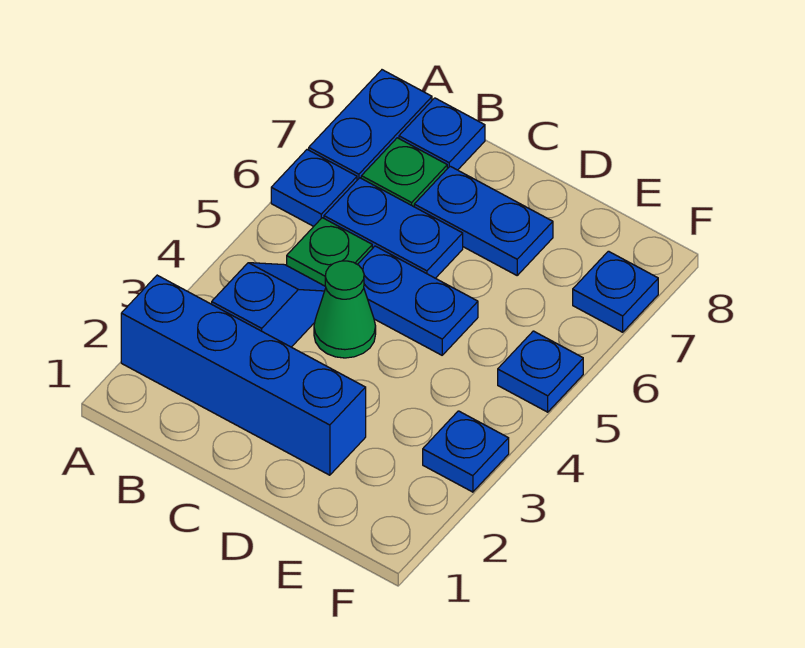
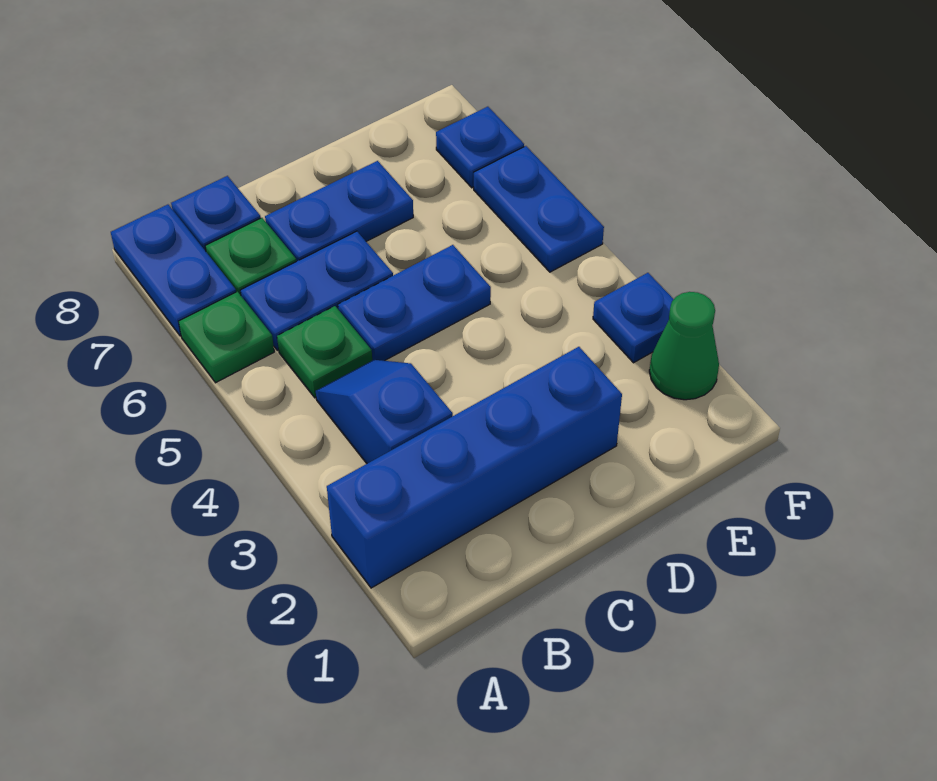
blue 1x1 plate [271,150,357,226] -> green 1x1 plate [179,292,274,383]
green 1x1 cone [314,261,376,358] -> green 1x1 cone moved to [649,292,719,400]
blue 1x1 plate [498,331,583,412] -> blue 1x2 plate [474,146,604,272]

